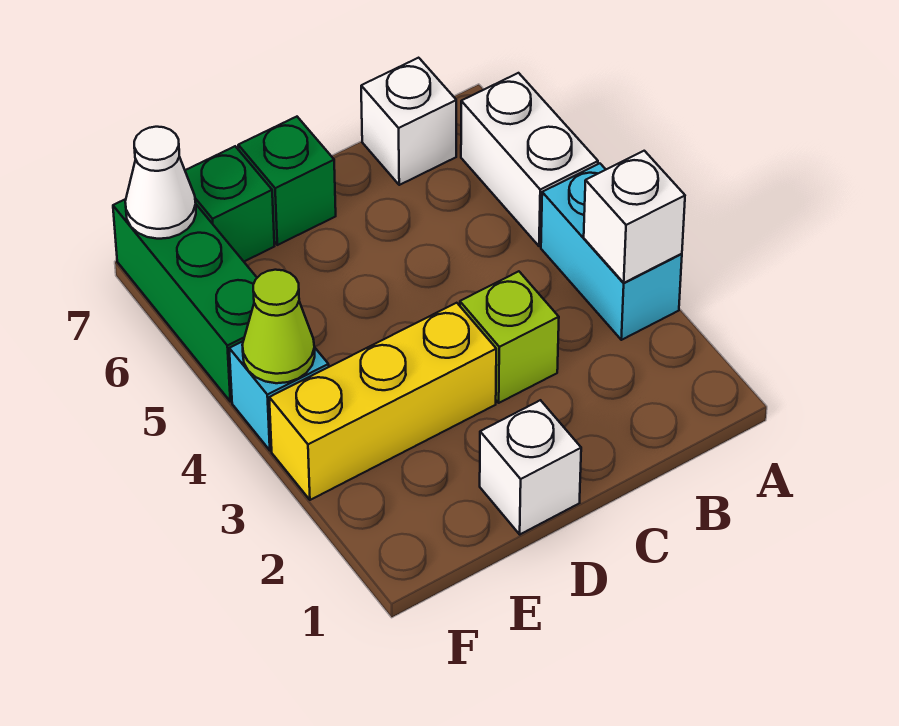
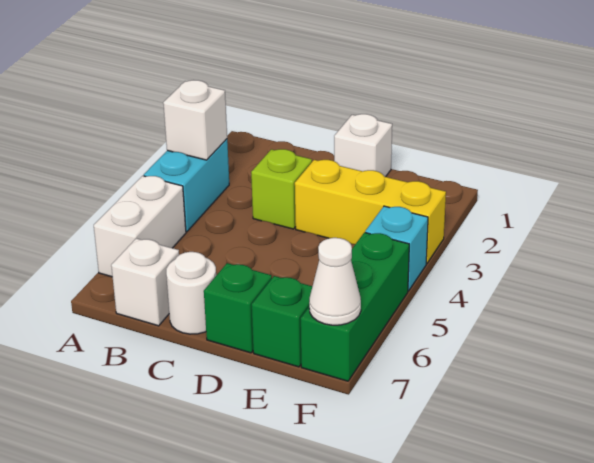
none -> white 1x1 round brick [166,252,216,334]
lime 1x1 cone [242,270,315,383] -> none

